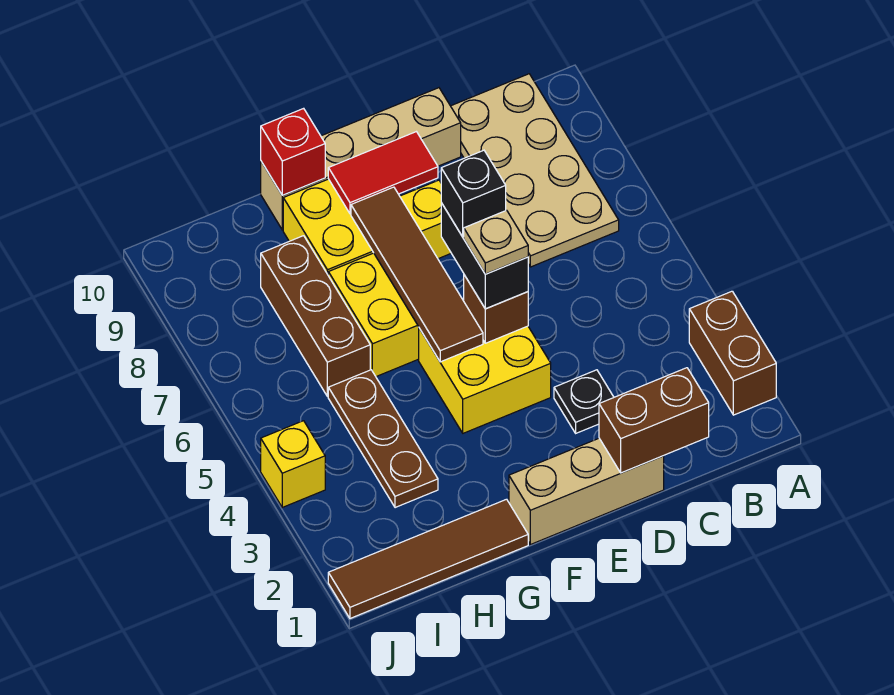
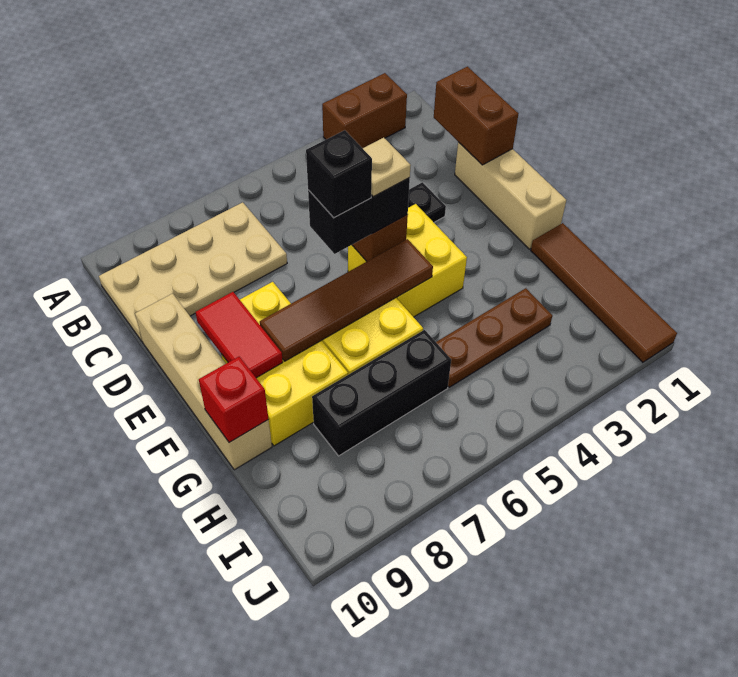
brown 1x3 brick [261,236,370,396] -> black 1x3 brick [312,330,451,456]
yellow 1x1 brick [261,421,325,507] -> none

